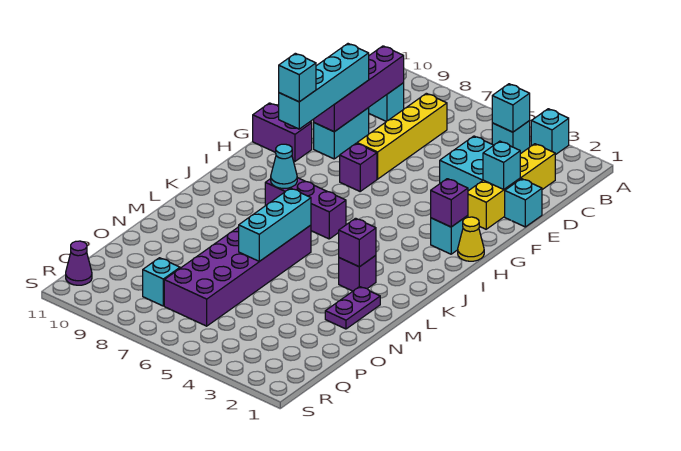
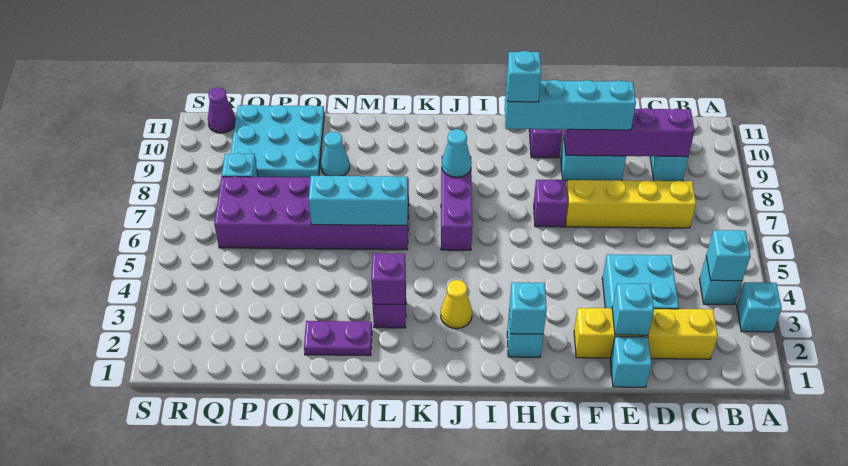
yellow 1x1 cone [458,217,484,261] -> yellow 1x1 cone moved to [441,280,472,329]
purple 1x1 brick [431,179,468,227] -> cyan 1x1 brick [509,282,547,334]
none -> cyan 1x1 cone [321,132,350,176]
none -> cyan 3x3 plate [231,105,324,177]

